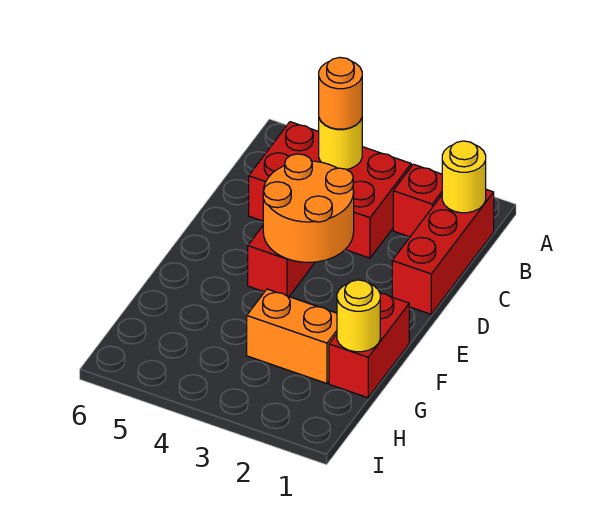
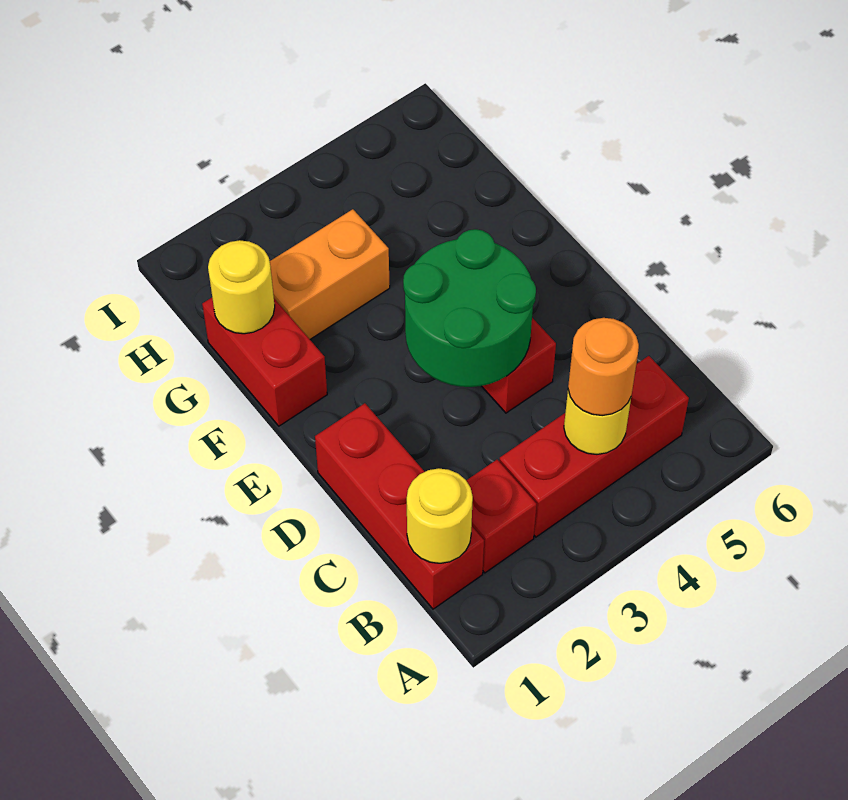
red 2x3 brick [249,122,411,258] -> red 1x3 brick [499,356,689,537]
orange 2x2 round brick [263,154,354,262] -> green 2x2 round brick [403,229,536,387]

